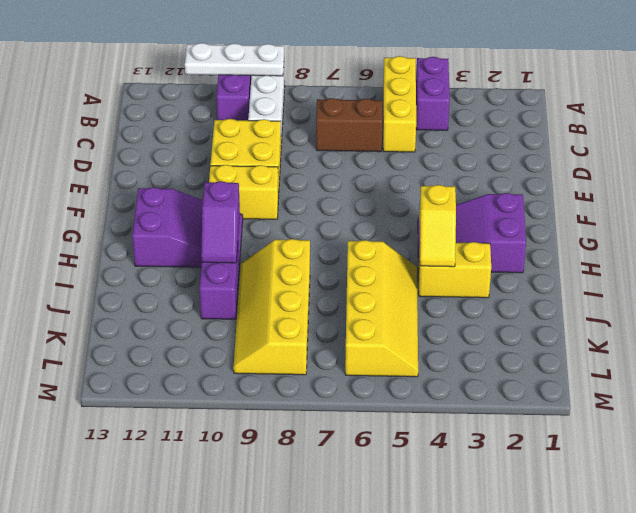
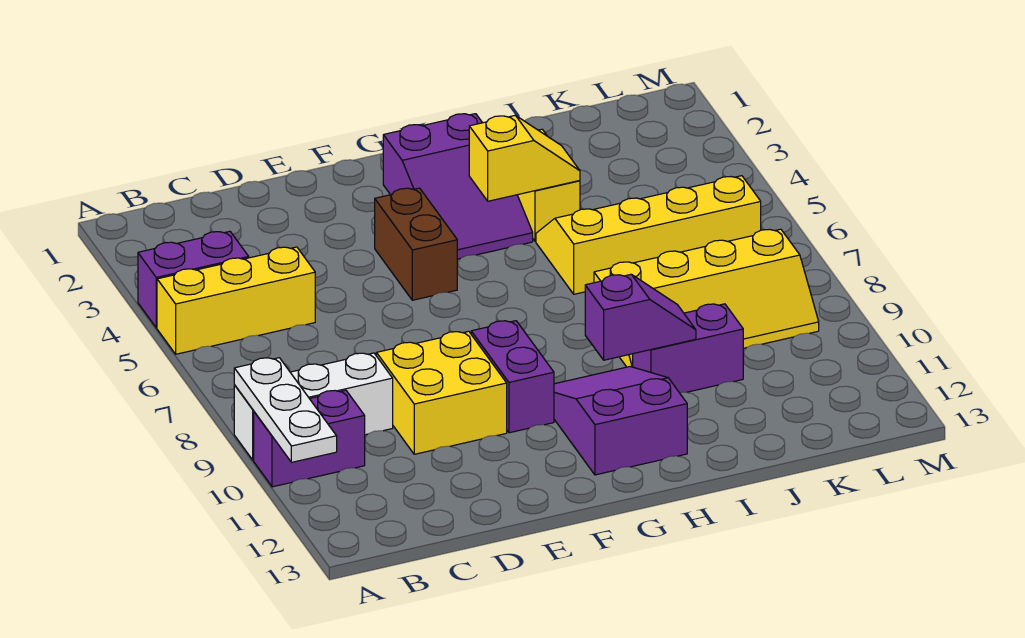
brown 1x2 brick [316,98,382,152] -> brown 1x2 brick moved to [375,188,457,300]
yellow 1x2 brick [209,165,279,219] -> purple 1x2 brick [471,321,554,433]

